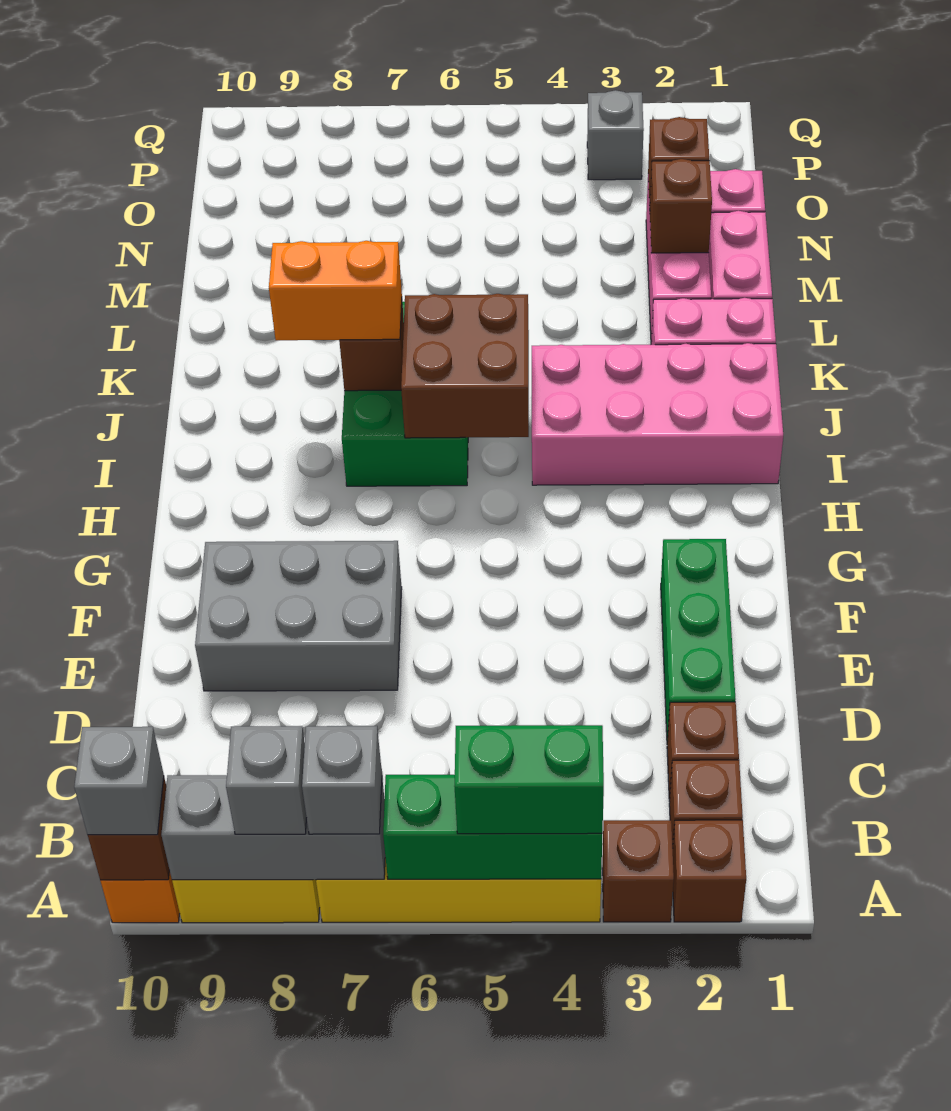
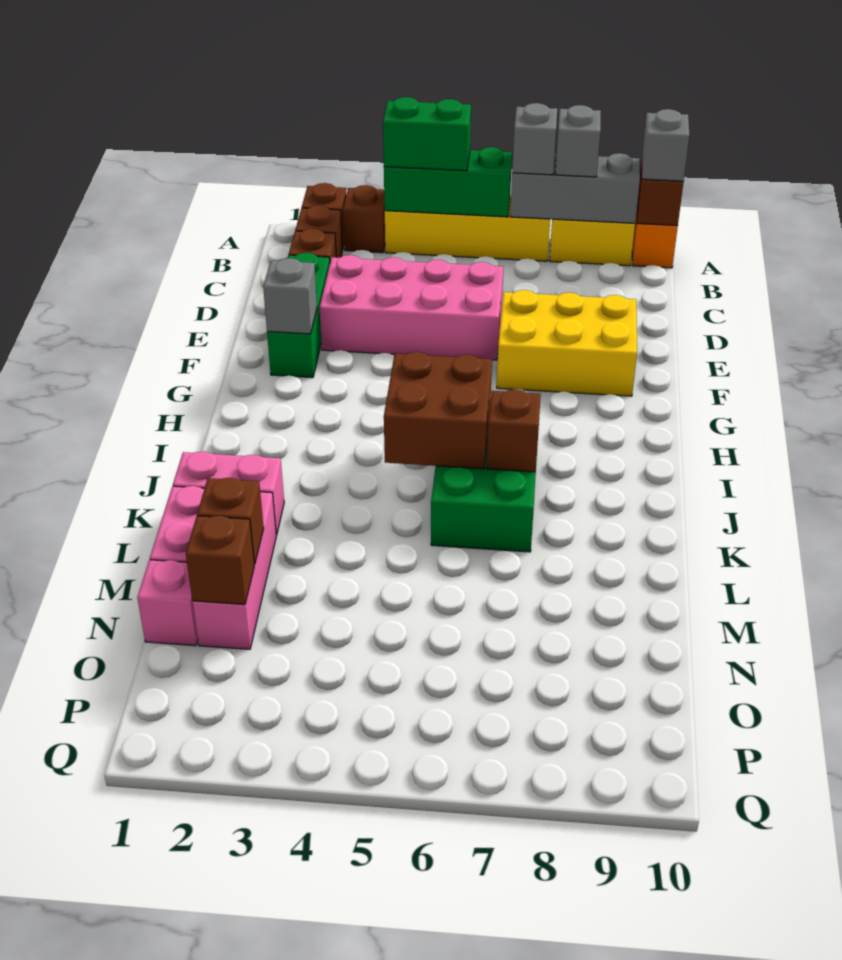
grey 2x3 brick [195,541,402,691] -> yellow 2x3 brick [497,290,637,396]
pink 2x4 brick [532,343,783,485] -> pink 2x4 brick moved to [320,255,503,360]
orange 1x2 brick [269,241,402,340] -> none
grey 1x1 brick [587,90,644,180] -> grey 1x1 brick moved to [263,258,317,334]

